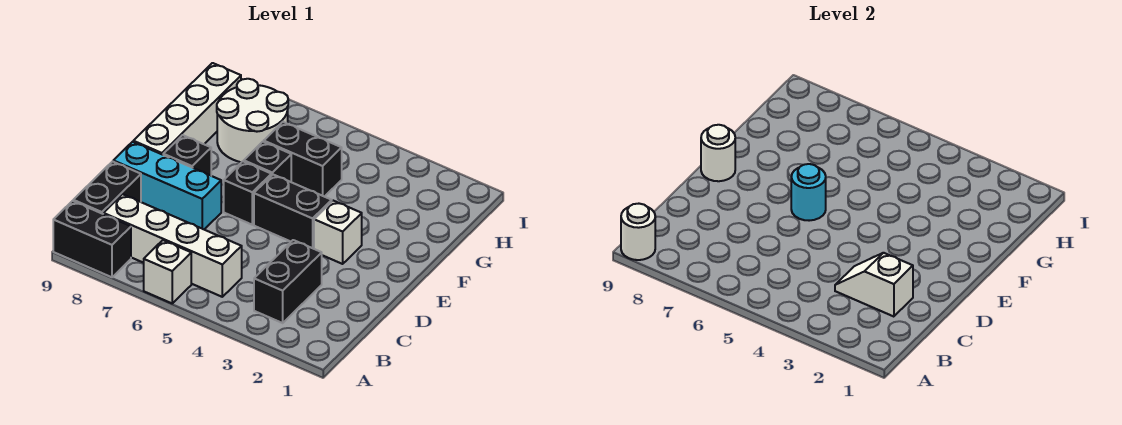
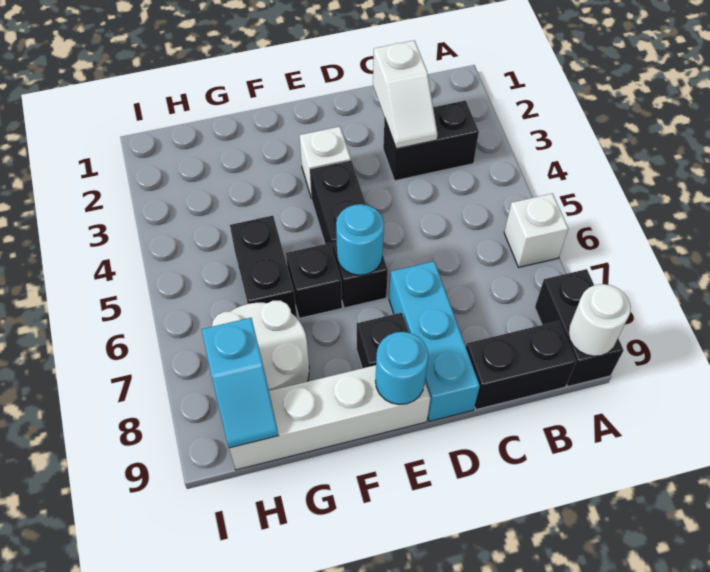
white 1x4 brick [103,194,242,297] -> none
white 1x1 round brick [701,125,735,181] -> cyan 1x1 round brick [375,332,428,405]
none -> cyan 1x2 slope [202,318,278,448]

